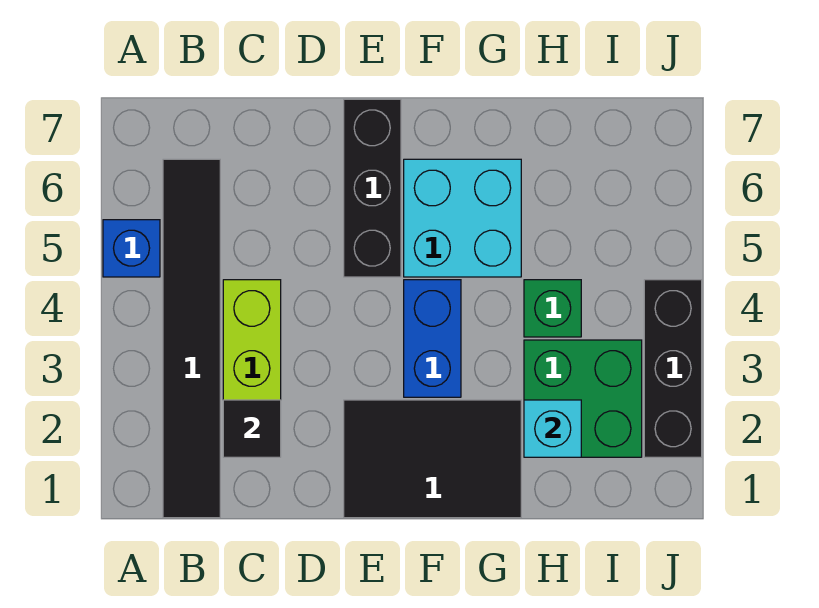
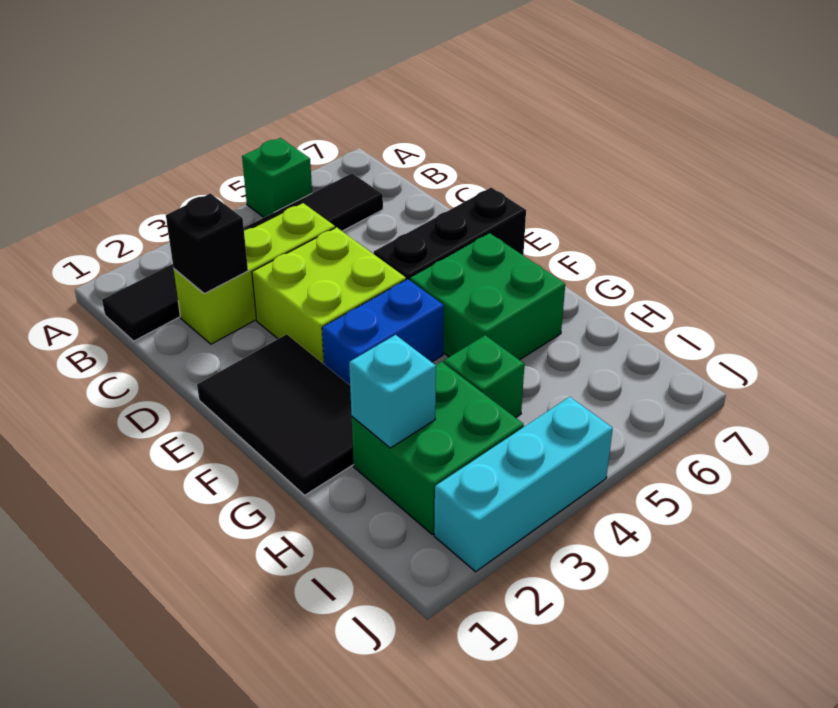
blue 1x1 brick [103,220,160,277] -> green 1x1 brick [242,138,312,217]
black 1x1 tile [223,400,281,457] -> black 1x1 brick [166,193,248,294]
none -> lime 2x2 brick [252,227,406,364]
cyan 2x2 brick [404,159,521,277] -> green 2x2 brick [410,233,565,360]
black 1x3 brick [644,280,702,457] -> cyan 1x3 brick [434,397,613,572]

